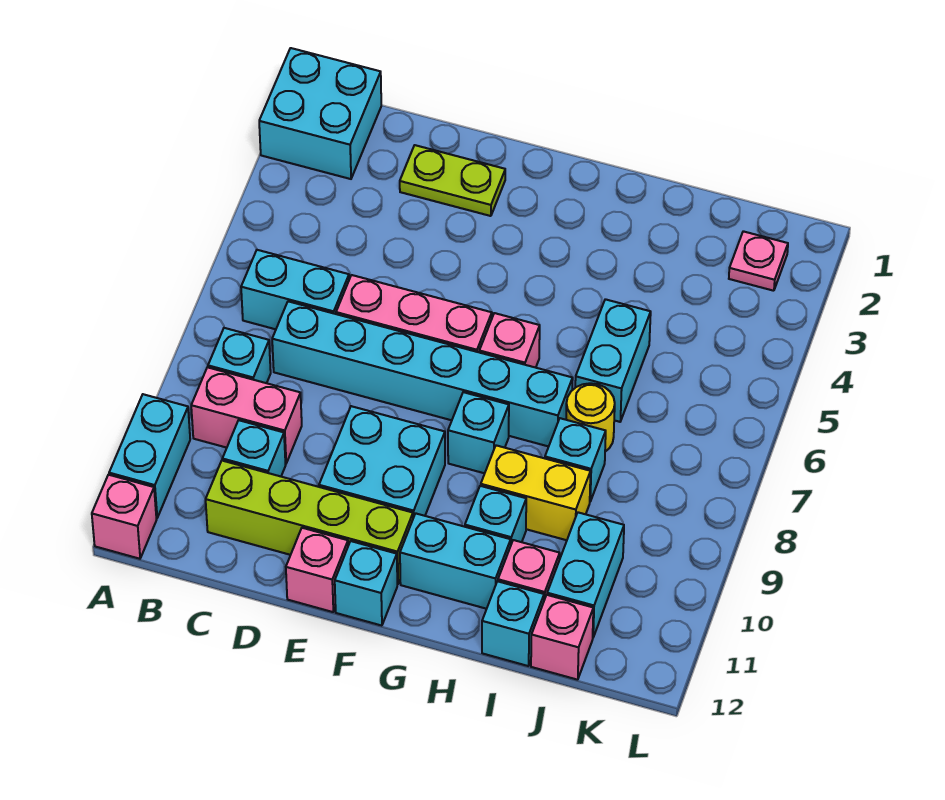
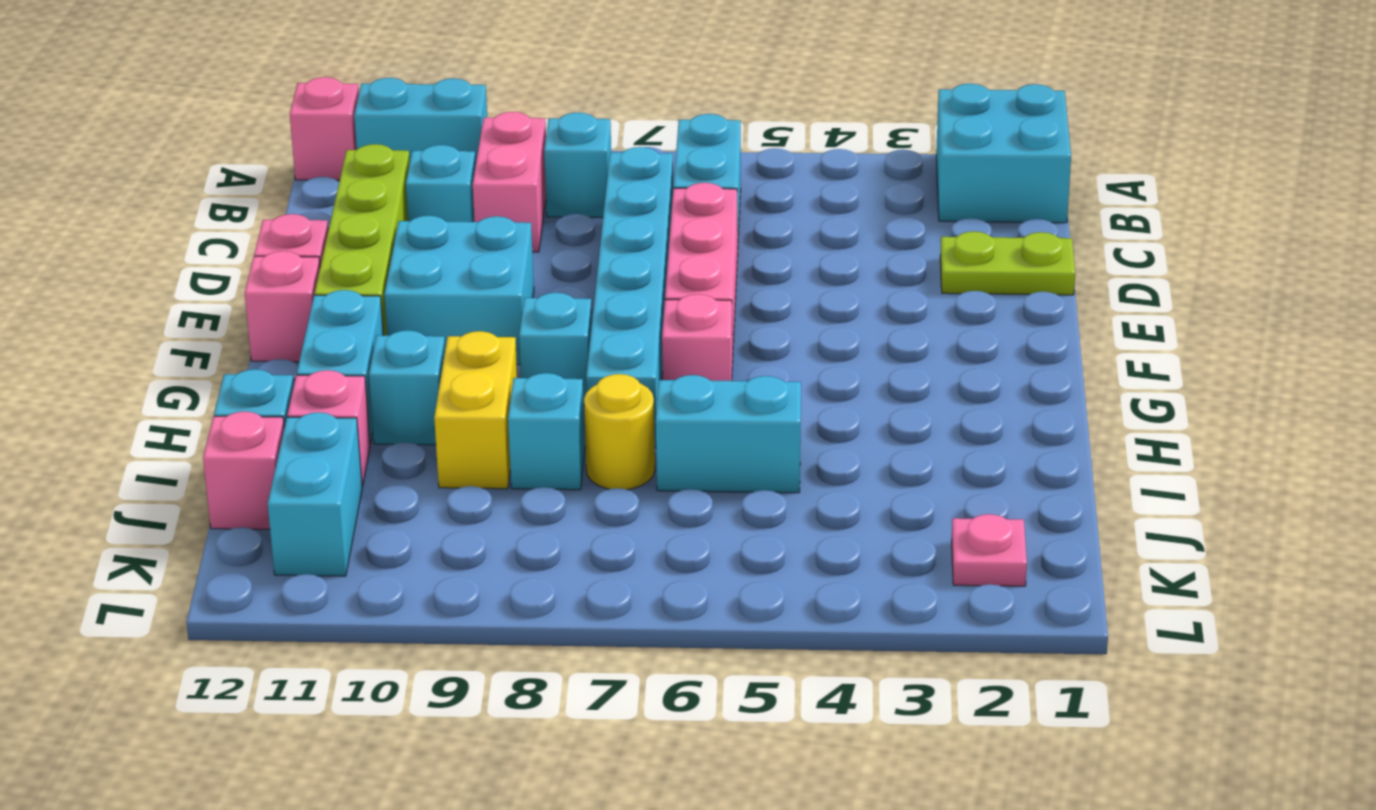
lime 1x2 plate [400,145,505,216] -> lime 1x2 plate turned to [940,231,1075,295]
cyan 1x1 brick [335,541,397,626] -> pink 1x1 brick [245,251,320,362]
cyan 1x2 brick [547,512,624,637] -> cyan 1x2 brick turned to [268,412,362,576]

